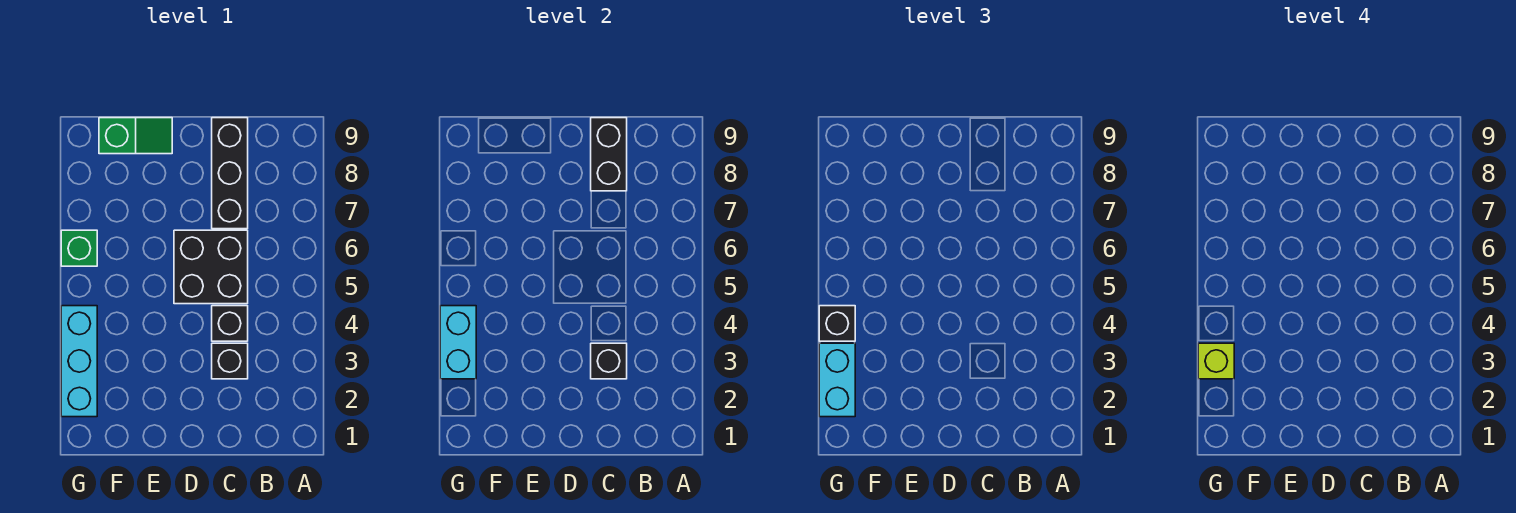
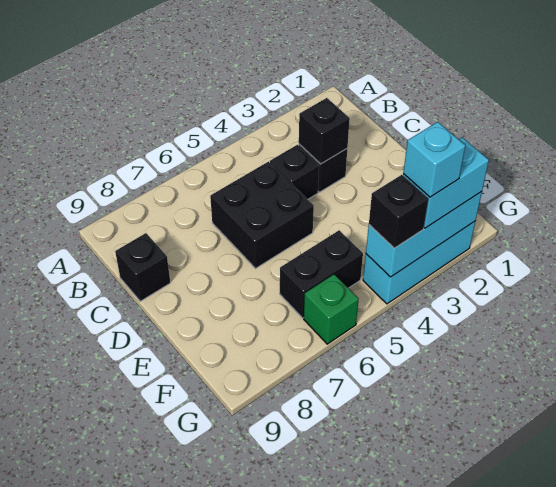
black 1x3 brick [212,118,248,229] -> black 1x1 brick [115,233,170,301]
black 1x2 brick [591,118,627,191] -> black 1x2 brick moved to [280,230,363,318]
green 1x2 slope [99,118,172,154] -> none
cyan 1x2 brick [440,306,476,379] -> cyan 1x3 brick [366,192,482,277]
lime 1x1 brick [1198,343,1234,379] -> cyan 1x1 brick [403,122,465,197]

